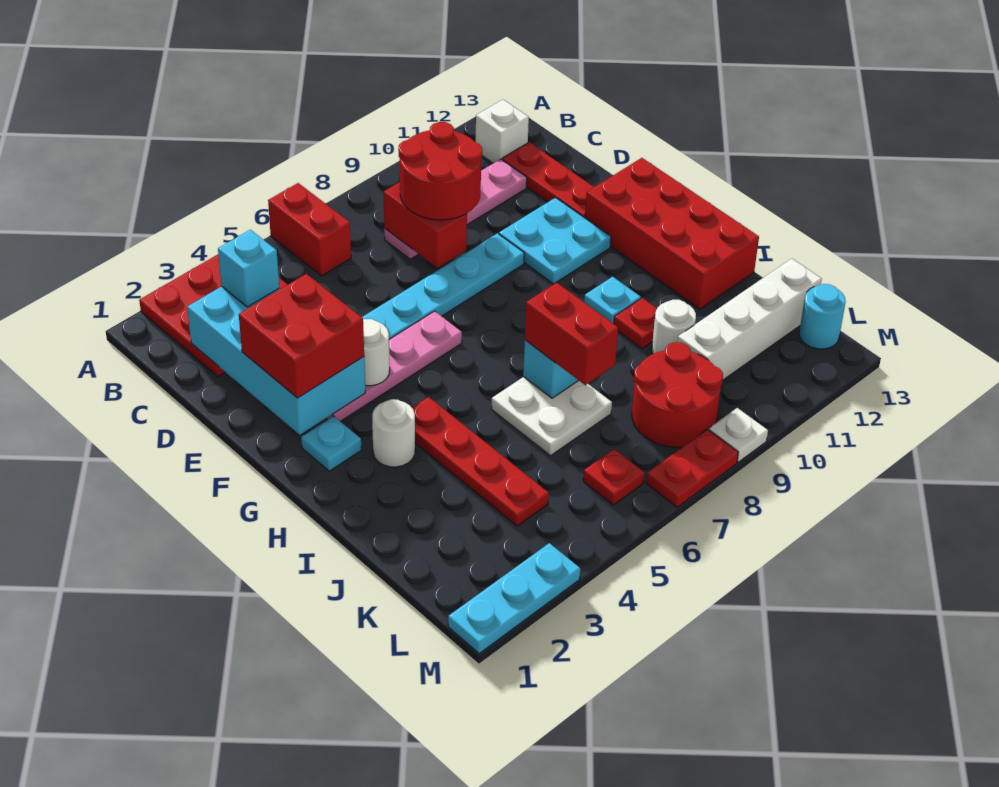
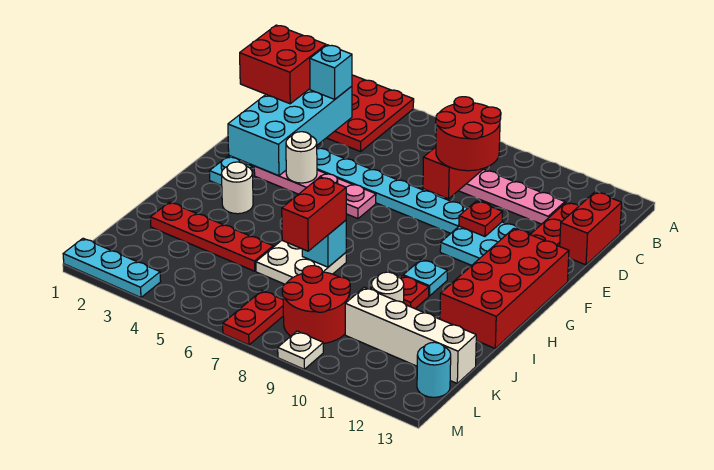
red 1x2 brick [268,183,351,276] -> red 1x2 brick moved to [560,192,622,265]
white 1x1 brick [476,100,529,163] -> none
red 2x2 brick [239,274,364,398] -> red 2x2 brick moved to [240,25,326,104]
red 1x4 plate [412,397,549,526] -> red 1x4 plate turned to [150,202,273,271]
red 1x1 plate [583,449,644,505] -> red 1x1 plate moved to [459,201,503,236]
red 1x2 plate [646,429,738,507] -> red 1x2 plate turned to [223,291,283,345]

